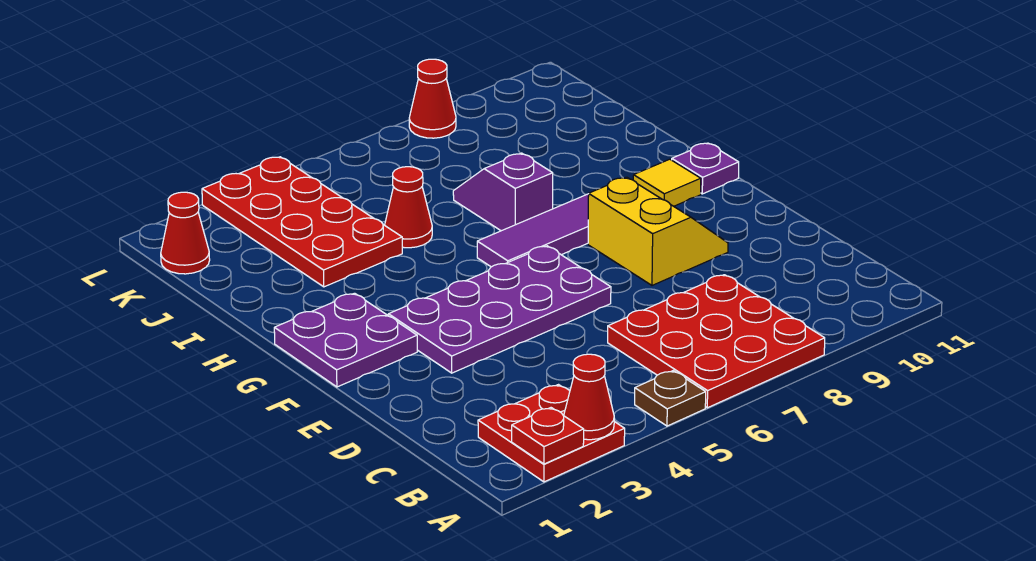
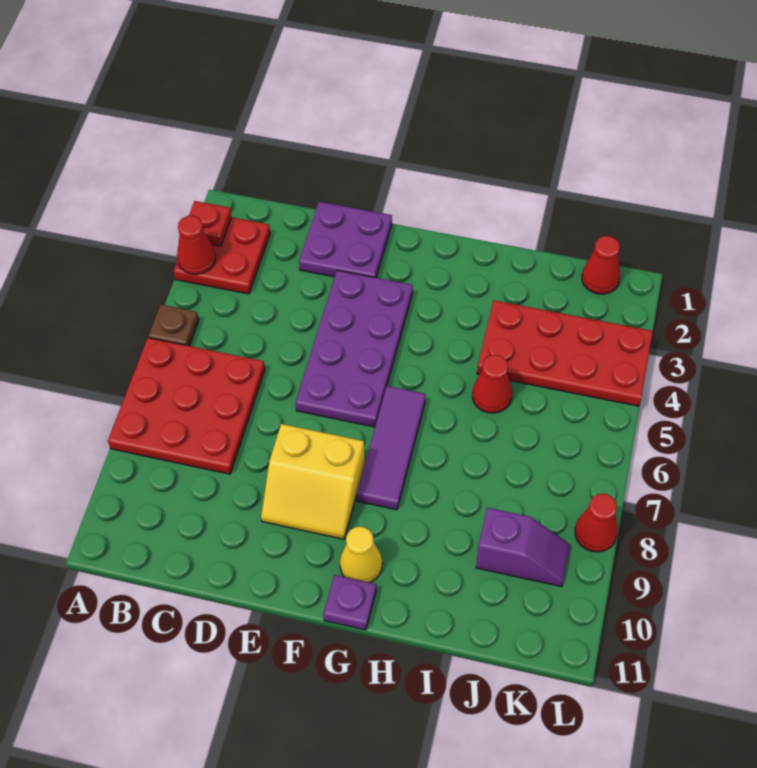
purple 2x2 plate [274,293,417,387] -> purple 2x2 plate moved to [299,202,392,278]
yellow 1x1 tile [633,159,701,206] -> yellow 1x1 cone [340,527,382,583]
purple 1x2 slope [453,153,553,231] -> purple 1x2 slope moved to [476,508,570,587]

